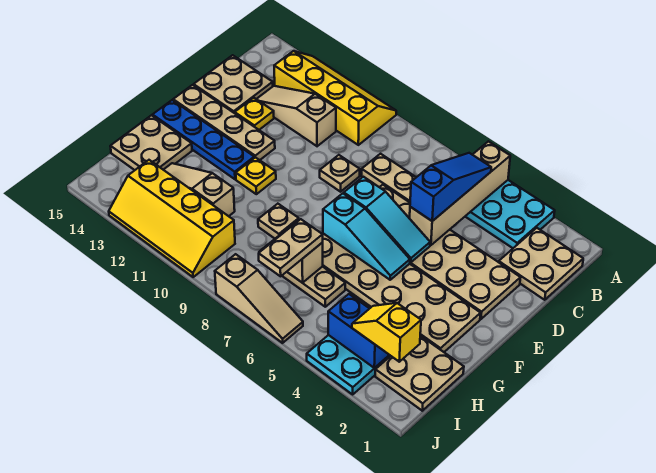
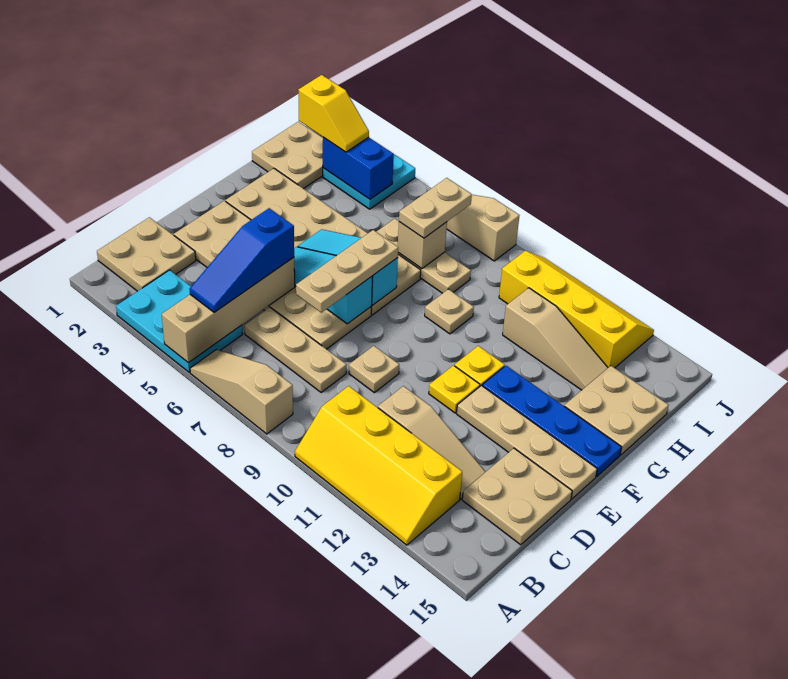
none -> tan 1x3 slope [190,350,293,434]
none -> tan 1x3 plate [296,230,398,313]
yellow 1x1 plate [235,98,274,130] -> yellow 1x1 plate moved to [429,366,480,413]

